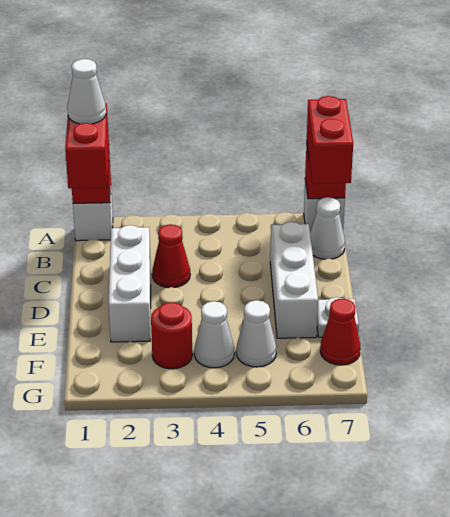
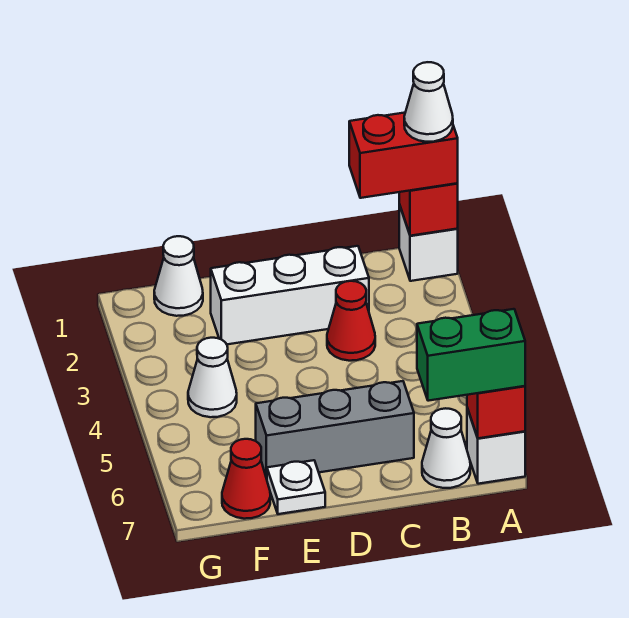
red 1x2 brick [307,96,353,184] -> green 1x2 brick [417,309,525,401]
white 1x3 brick [270,222,318,338] -> grey 1x3 brick [256,381,414,479]
red 1x1 round brick [151,302,192,369] -> none
white 1x1 cone [236,300,276,367] -> white 1x1 cone moved to [154,236,203,316]

